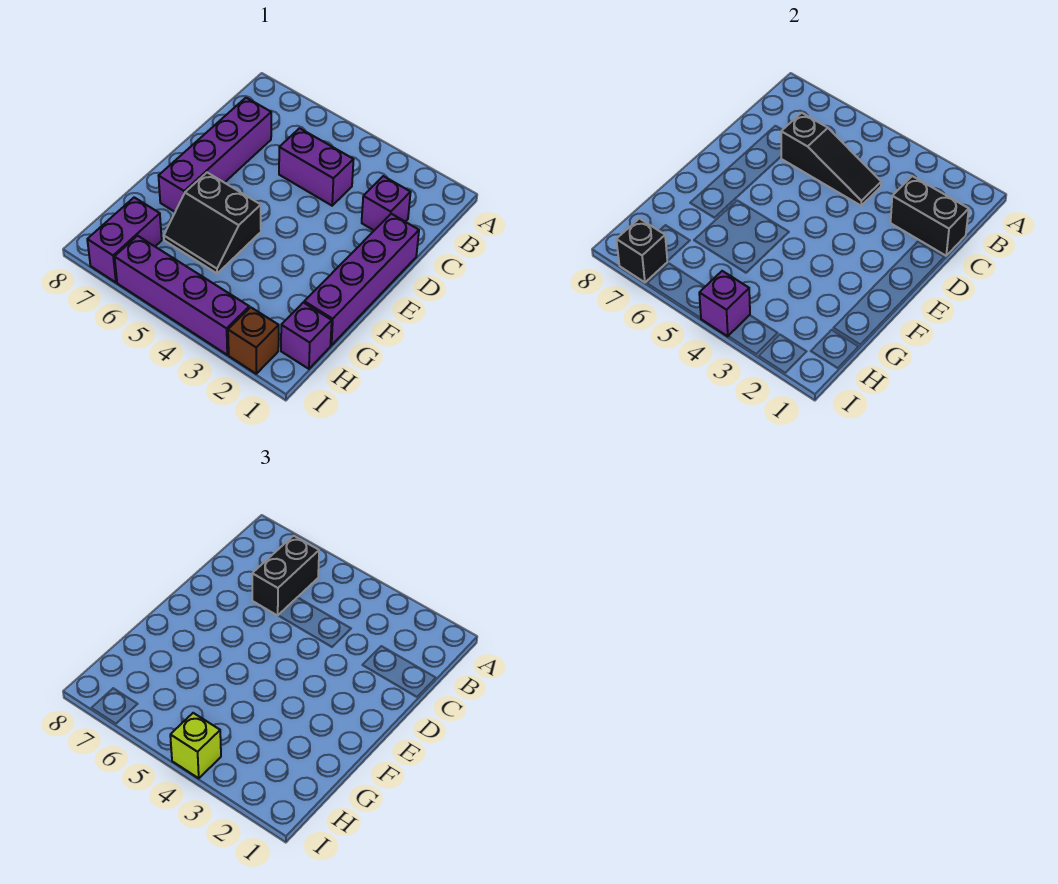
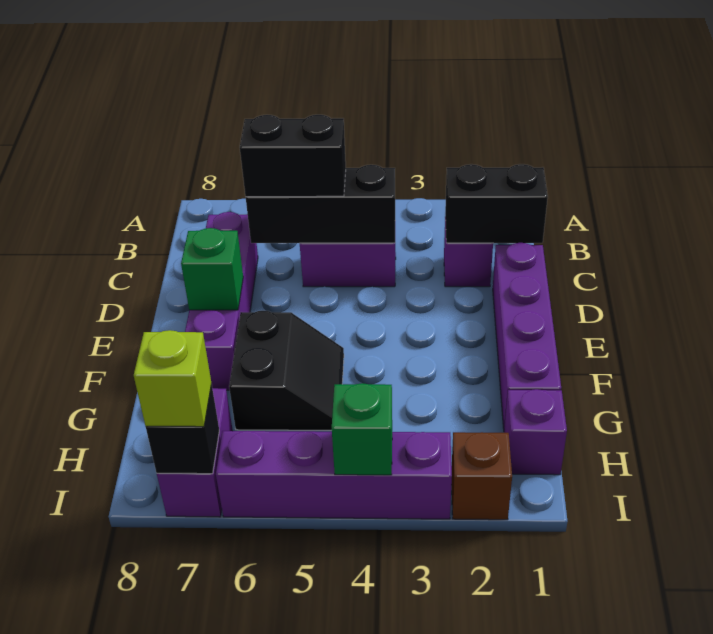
black 1x2 brick [252,536,319,615] -> black 1x2 brick turned to [240,115,346,197]
black 1x3 slope [781,113,881,206] -> black 1x3 brick [246,165,395,243]
none -> green 1x1 brick [181,228,243,310]
black 2x2 slope [164,173,261,273] -> black 2x2 slope turned to [229,311,344,430]
purple 1x1 brick [699,271,750,336] -> green 1x1 brick [332,383,392,475]
lime 1x1 brick [170,713,221,778] -> lime 1x1 brick moved to [134,330,211,427]

